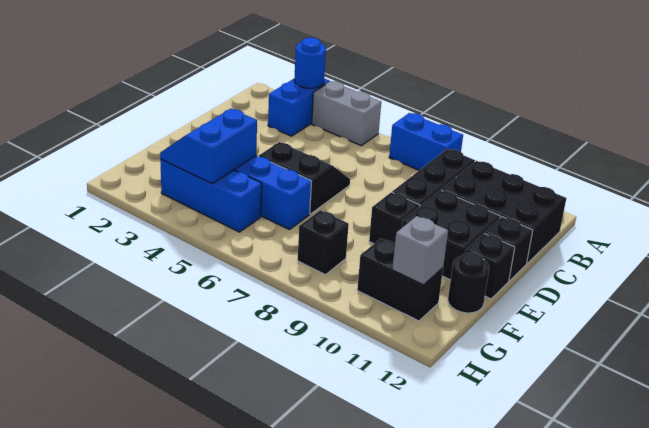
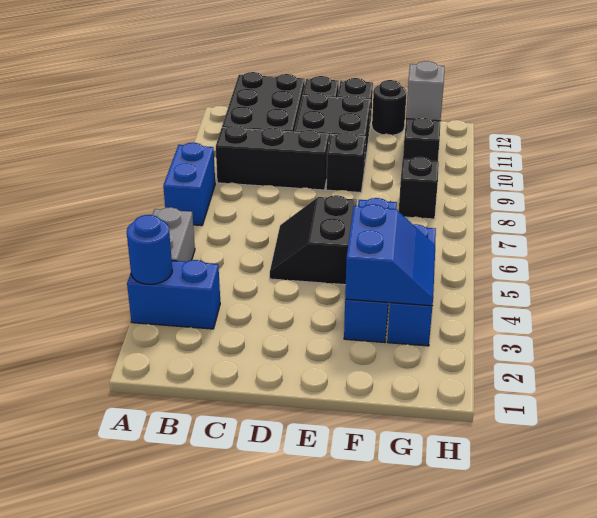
blue 2x2 slope [160,109,257,184] -> blue 2x2 slope turned to [345,204,435,306]

